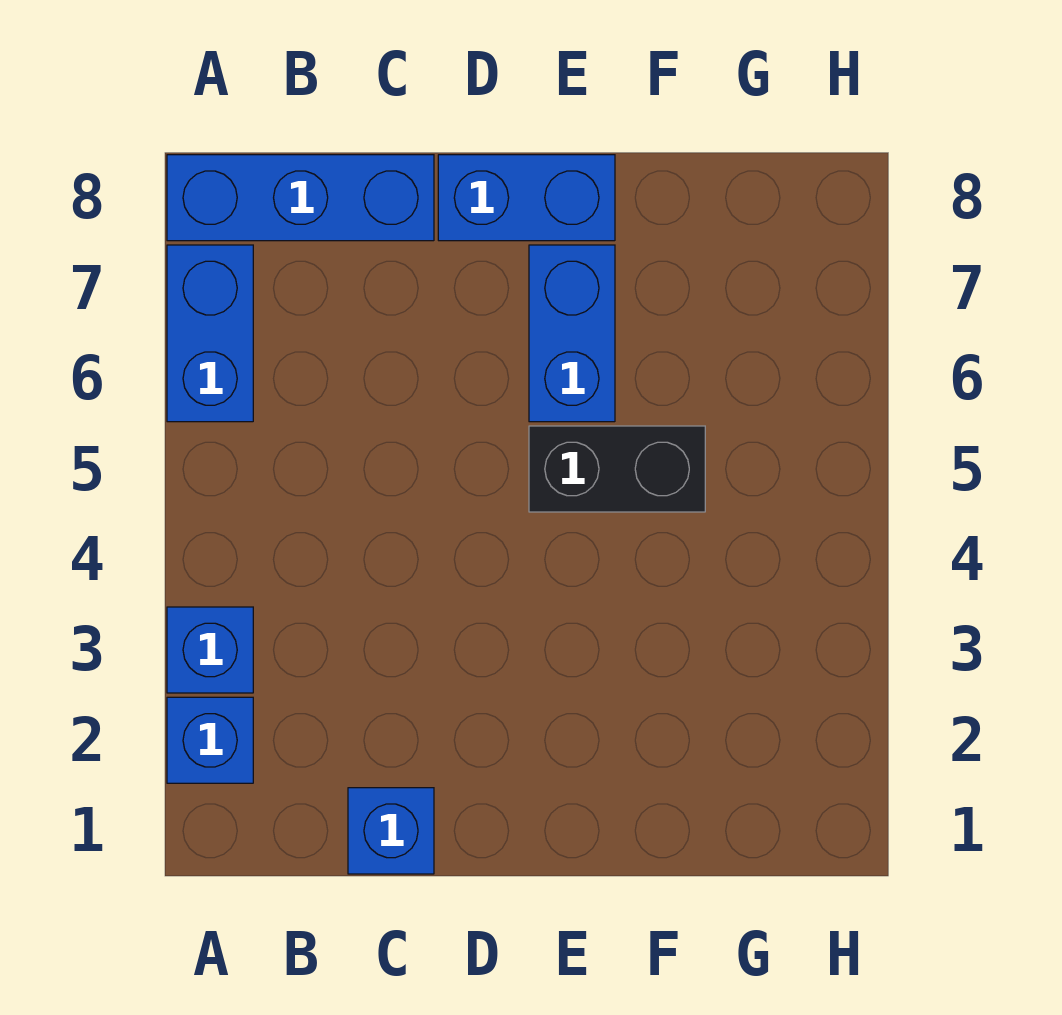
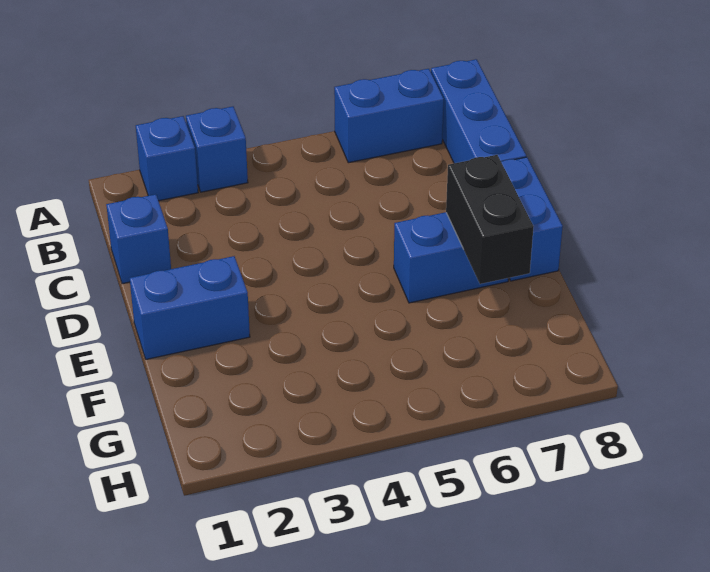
none -> blue 1x2 brick [130,256,250,359]
black 1x2 brick [529,426,705,512] -> black 1x2 brick moved to [446,155,534,284]

